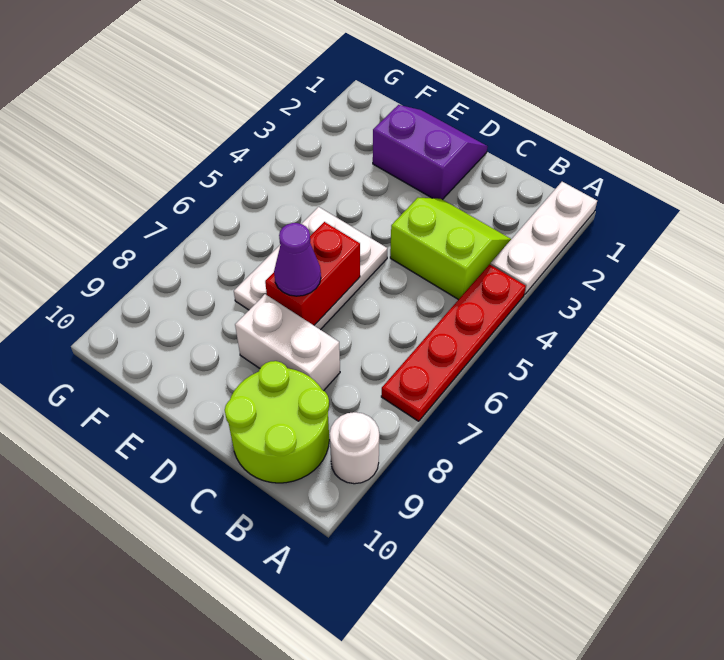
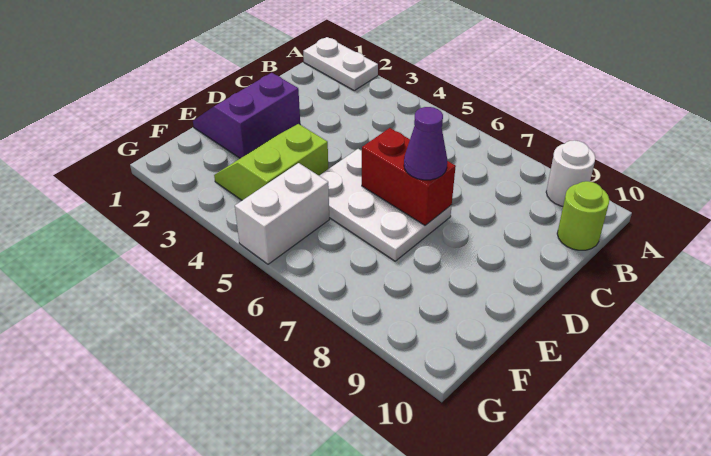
white 1x3 plate [490,182,597,294] -> white 1x2 plate [303,37,378,91]
red 1x4 plate [381,264,526,421] -> none
lime 2x2 slope [390,198,511,300] -> lime 2x2 slope moved to [214,124,328,200]
lime 2x2 round brick [225,361,329,483] -> lime 1x1 round brick [557,181,609,250]
white 1x2 brick [235,294,340,391] -> white 1x2 brick moved to [235,163,329,264]

